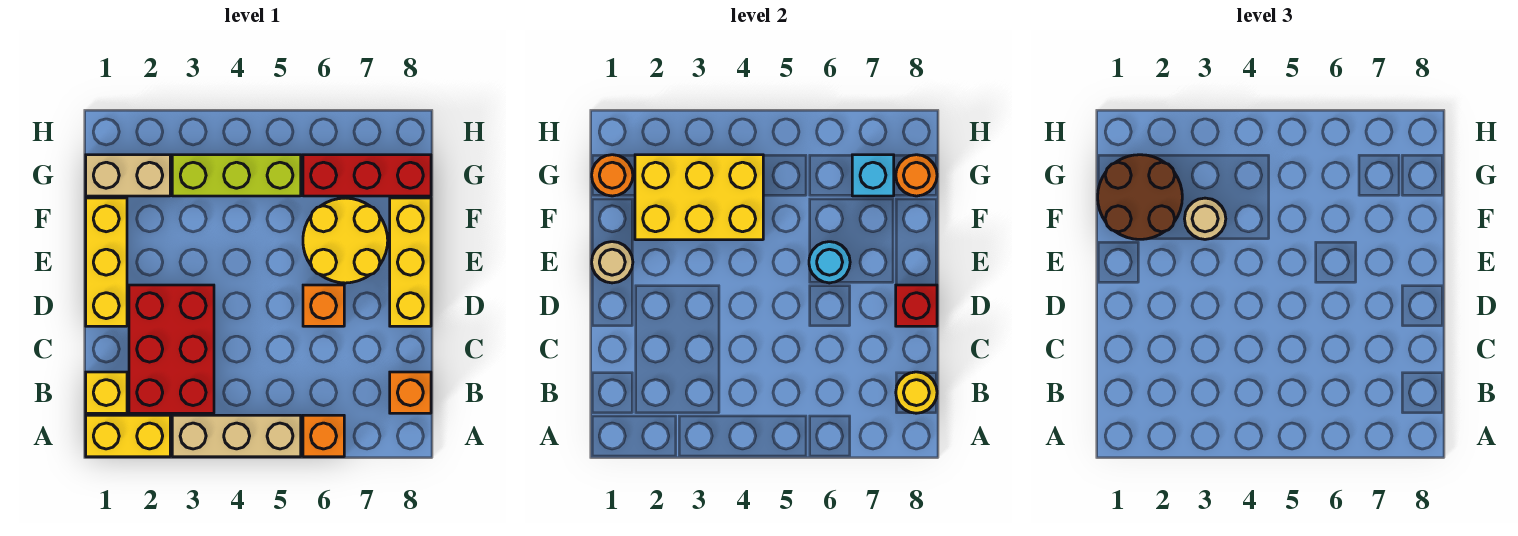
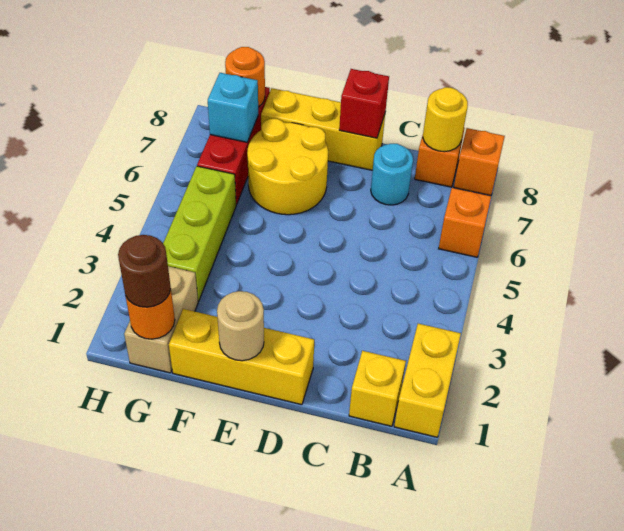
tan 1x3 brick [172,415,301,457] -> none
red 2x3 brick [129,285,214,413] -> none
orange 1x1 brick [303,285,344,326] -> orange 1x1 brick moved to [454,128,505,196]
cyan 1x1 round brick [809,242,850,283] -> cyan 1x1 round brick moved to [371,144,413,205]
brown 2x2 round brick [1098,155,1182,239] -> brown 1x1 round brick [118,235,171,307]
yellow 2x3 brick [635,155,763,240] -> none
tan 1x1 round brick [1185,198,1226,239] -> none

